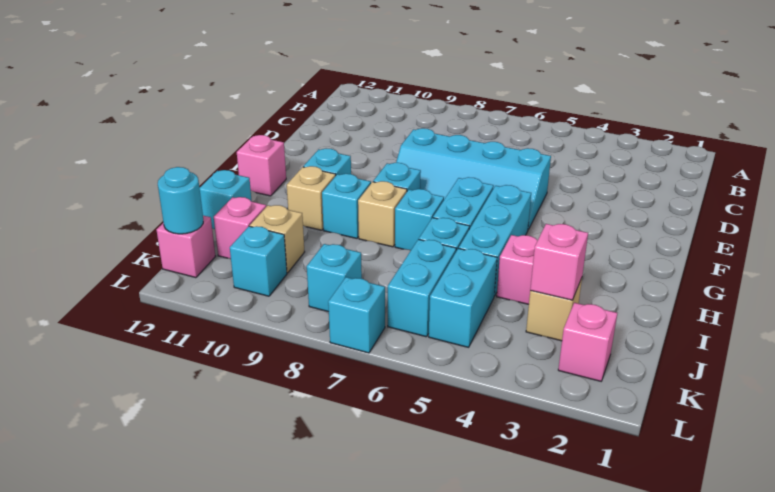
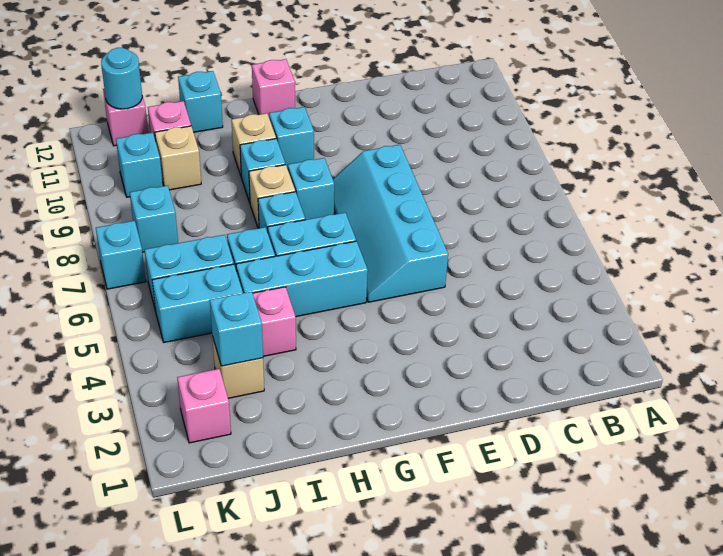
pink 1x1 brick [530,224,588,300] -> cyan 1x1 brick [210,291,263,366]

